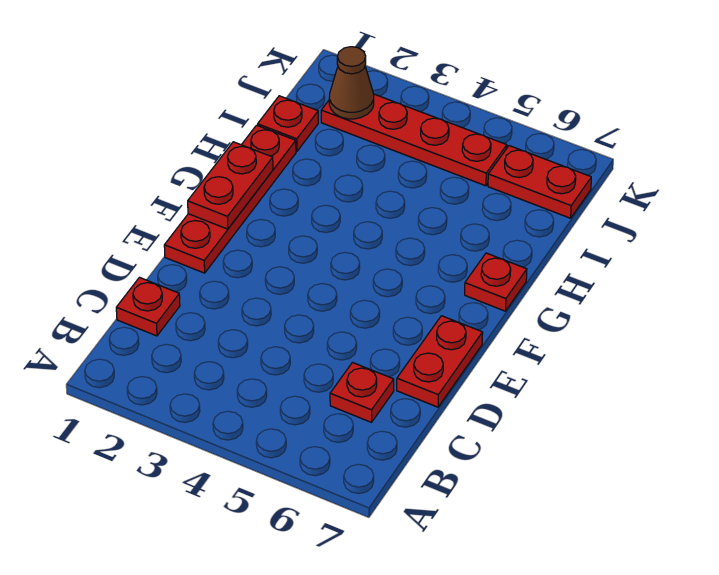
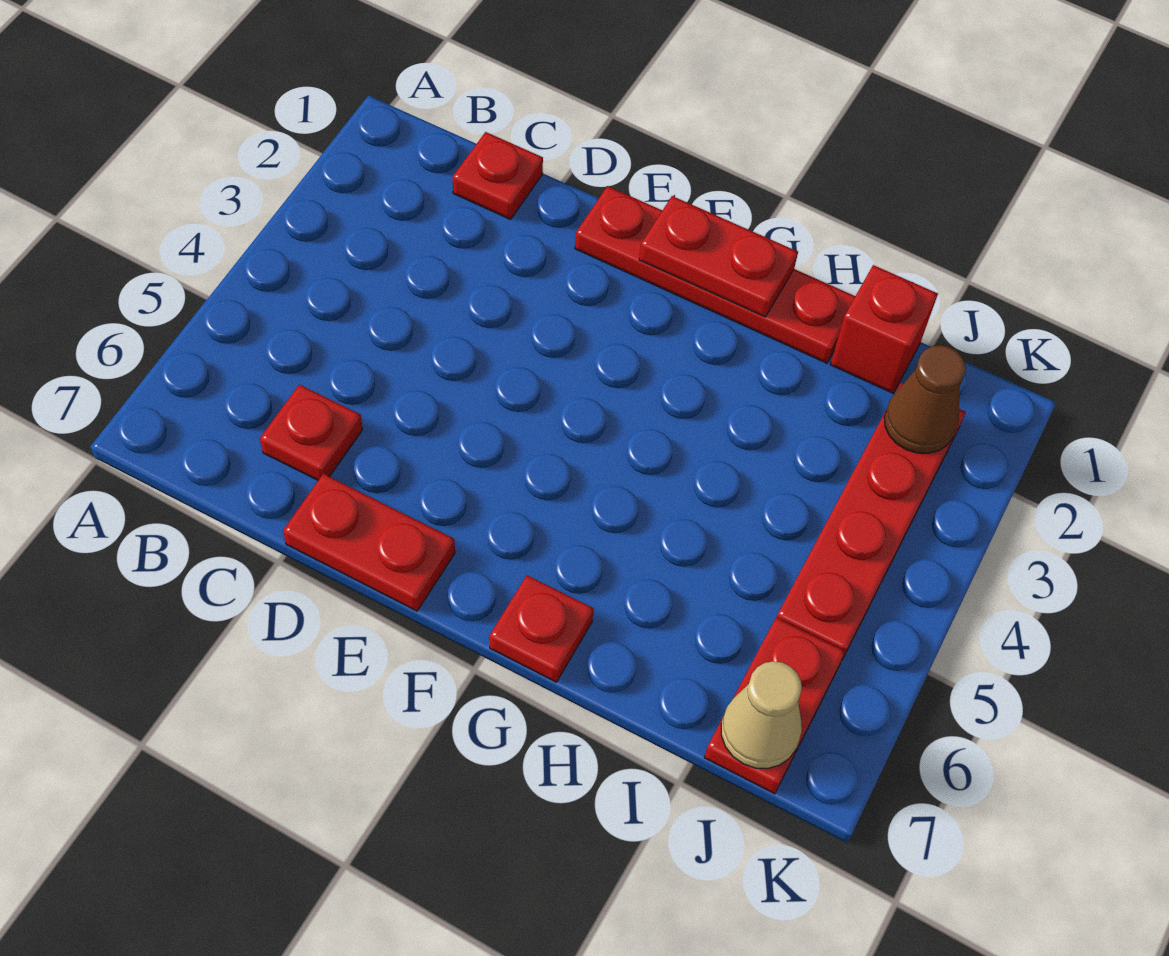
red 1x1 plate [258,96,318,151] -> red 1x1 brick [830,265,938,393]
none -> tan 1x1 cone [721,661,802,769]

